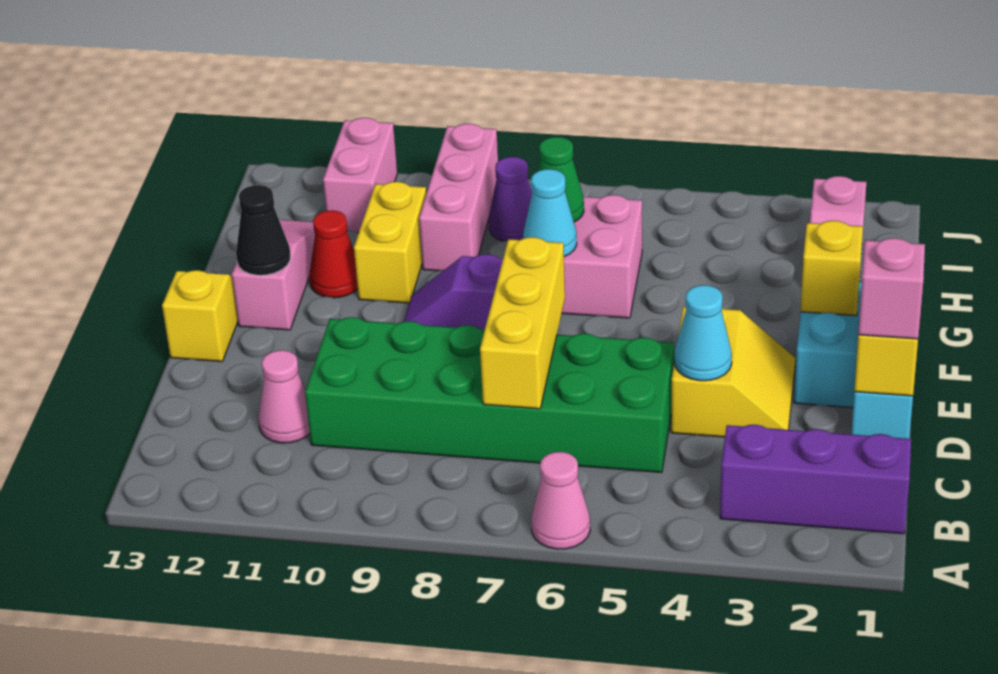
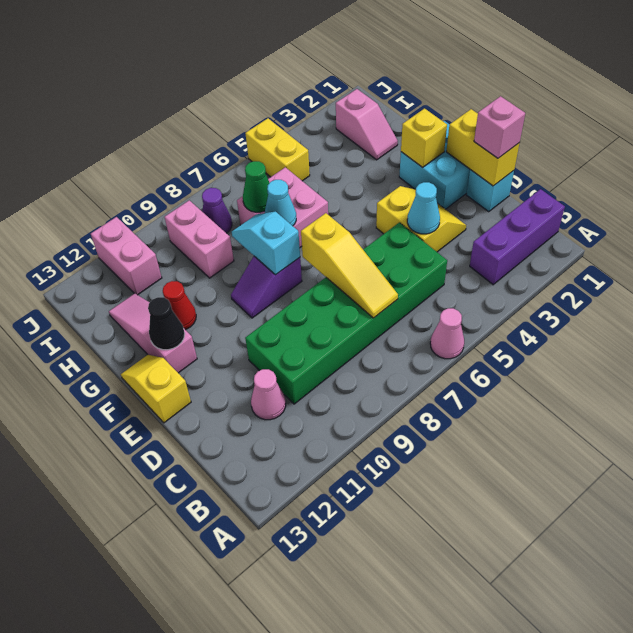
yellow 1x3 brick [480,237,565,409] -> yellow 1x3 slope [301,213,398,318]
none -> cyan 1x2 slope [232,212,300,275]
yellow 1x2 brick [354,182,426,303] -> yellow 1x2 brick moved to [245,118,310,181]
pink 1x3 brick [419,124,498,271] -> pink 1x2 brick [165,200,234,278]

